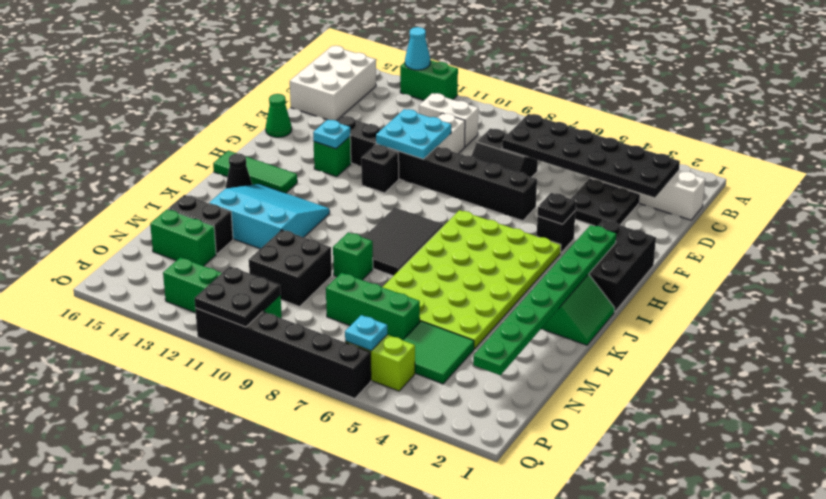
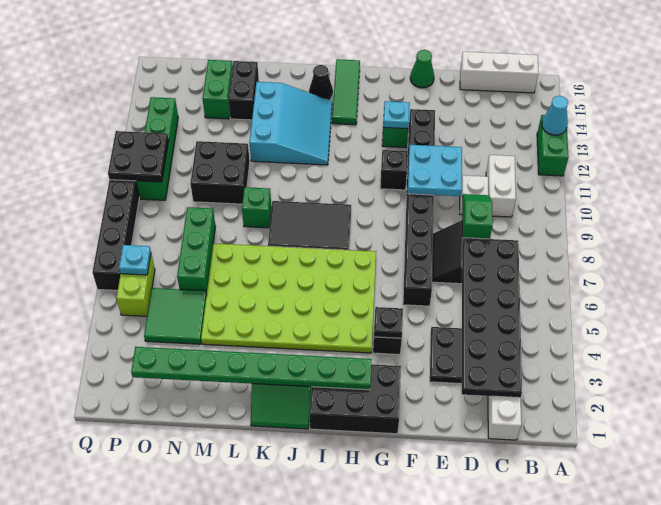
white 2x3 brick [290,46,376,121] -> white 1x3 brick [460,52,539,93]
none -> green 1x2 slope [462,194,493,242]

